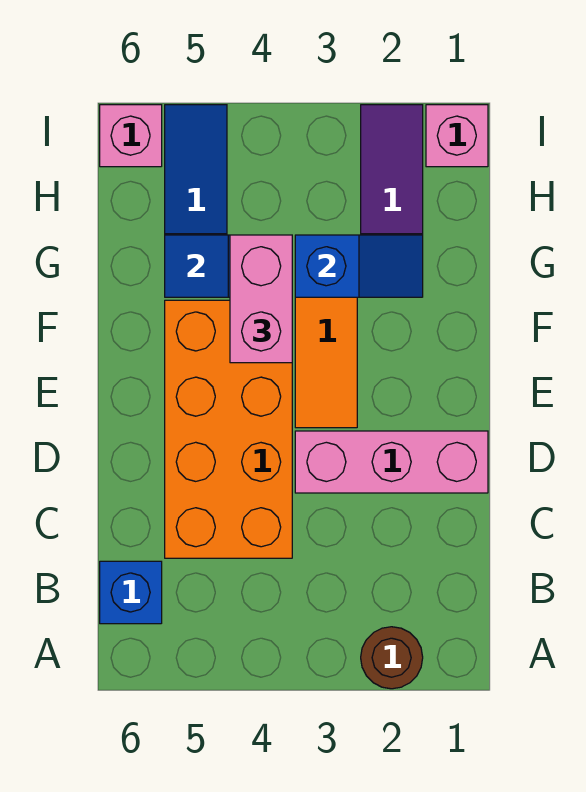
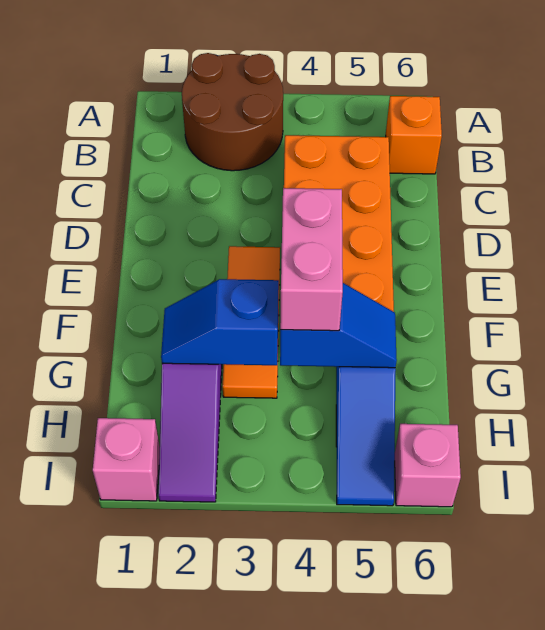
brown 1x1 round brick [361,627,423,689] -> brown 2x2 round brick [182,53,283,171]
blue 1x1 brick [100,561,162,624] -> orange 1x1 brick [386,96,442,174]
pink 1x3 brick [295,431,488,493] -> none

